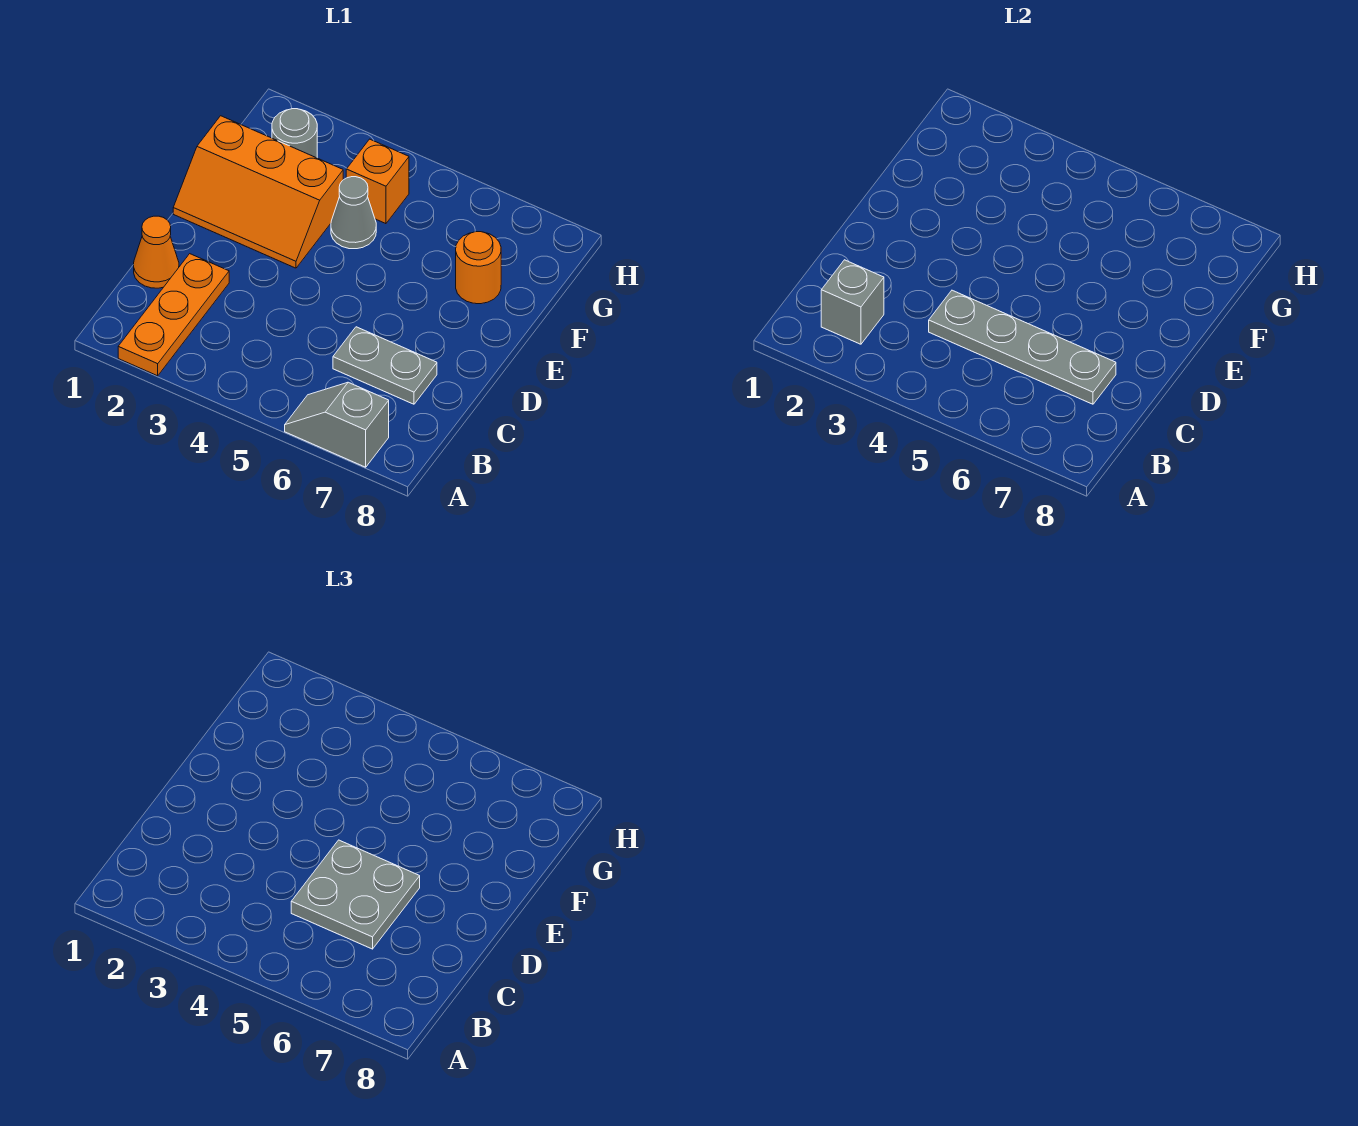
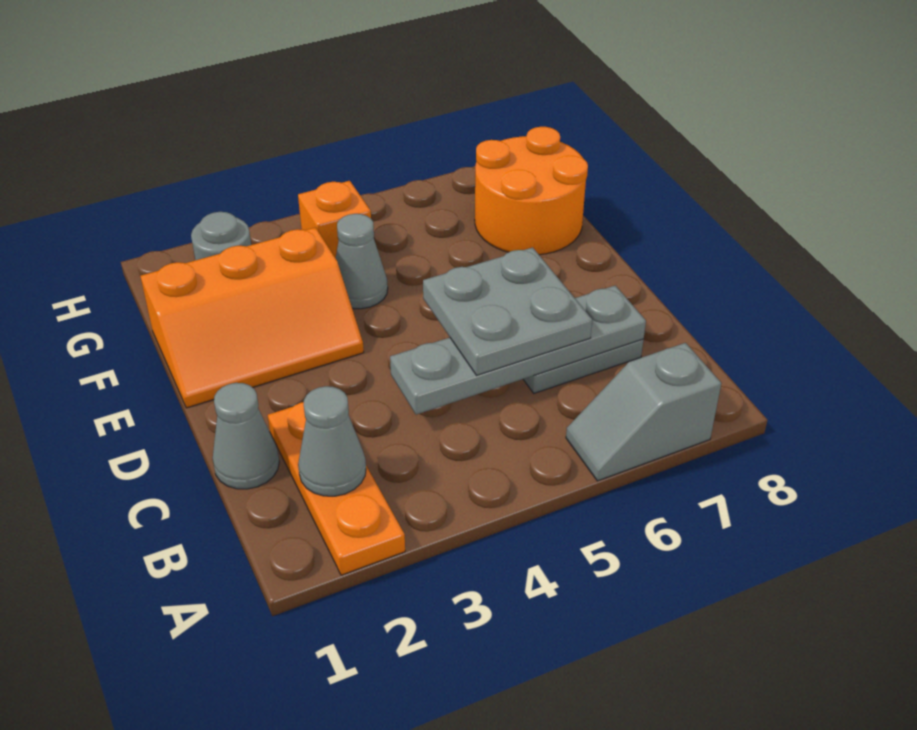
grey 1x1 brick [821,260,884,344] -> grey 1x1 cone [298,386,366,496]
orange 1x1 cone [134,216,179,288] -> grey 1x1 cone [213,383,279,489]
orange 1x1 round brick [456,232,501,304] -> orange 2x2 round brick [475,127,588,255]

